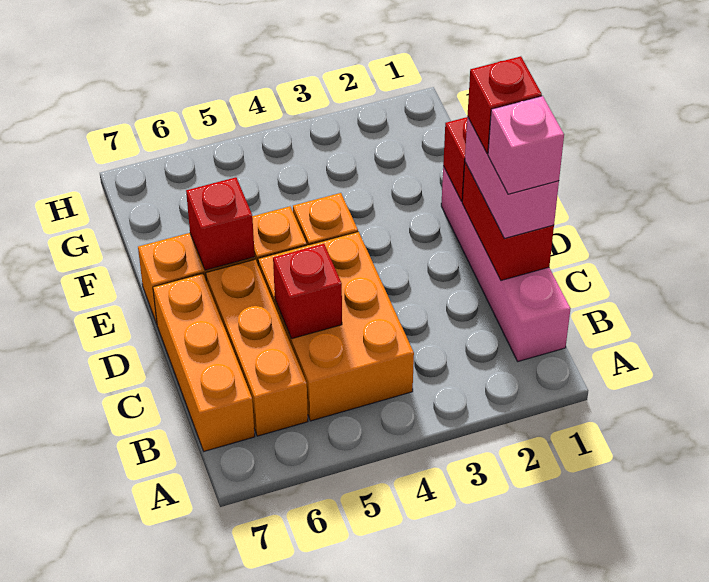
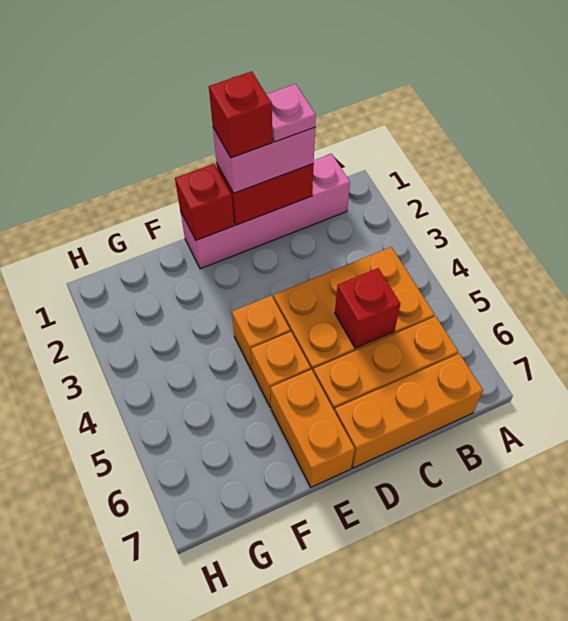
pink 1x1 brick [488,96,564,194] -> pink 1x1 plate [266,84,316,142]
red 1x1 brick [186,177,255,270] -> none

